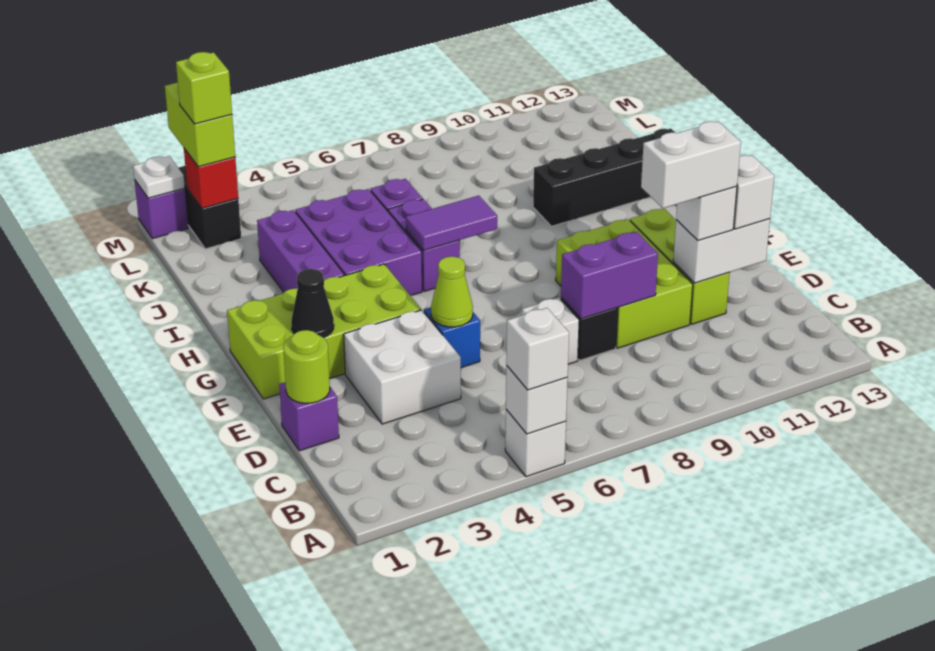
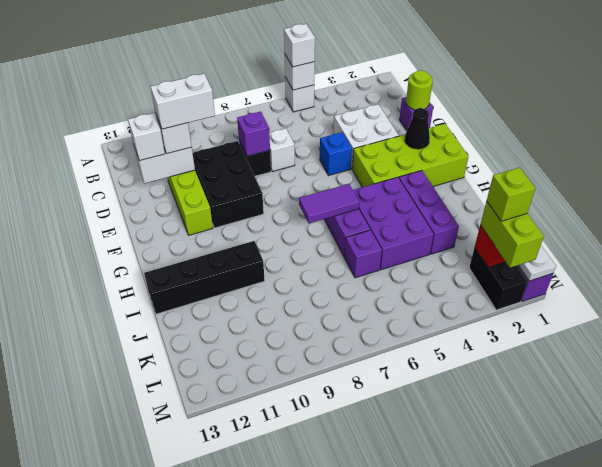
purple 1x2 brick [561,232,658,319] -> purple 1x1 brick [237,111,270,156]
lime 2x3 brick [556,219,693,348] -> black 2x3 brick [193,141,264,228]
lime 1x1 cone [431,256,473,327] -> none

